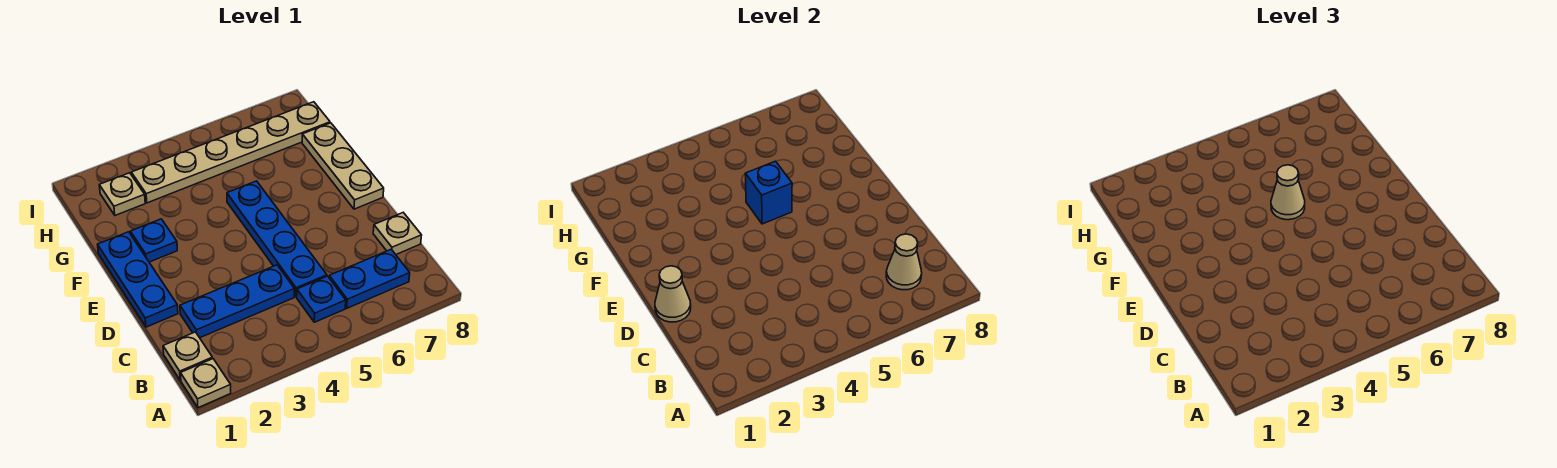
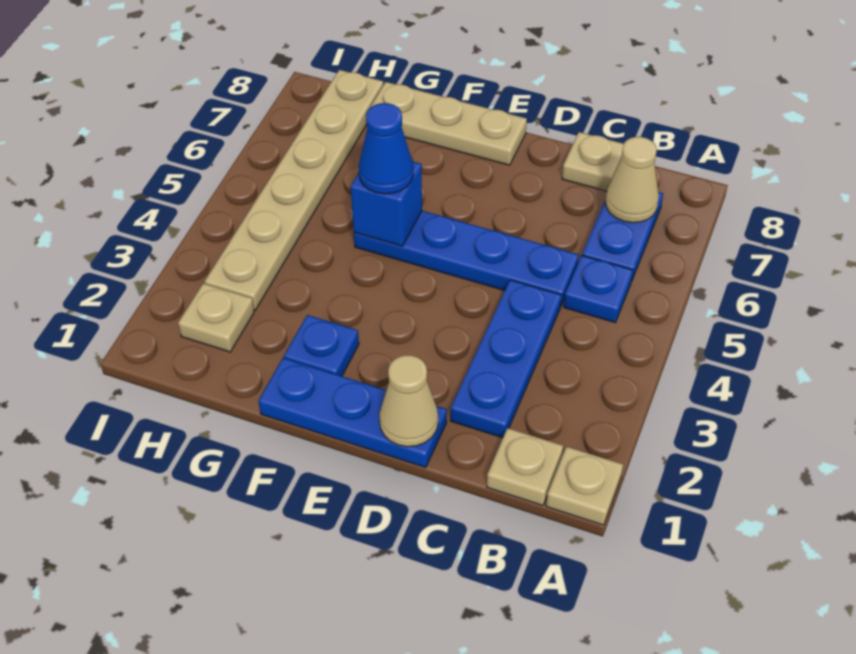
tan 1x1 cone [1271,165,1305,220] -> blue 1x1 cone [359,103,413,194]

